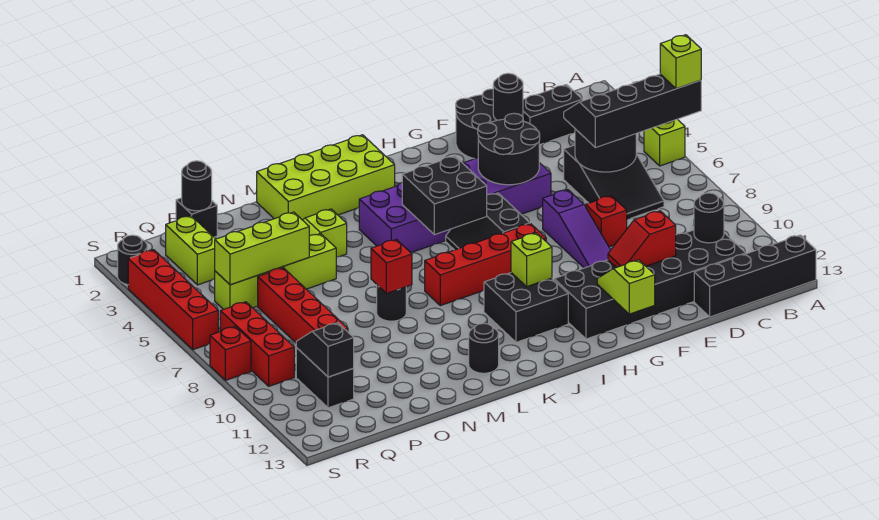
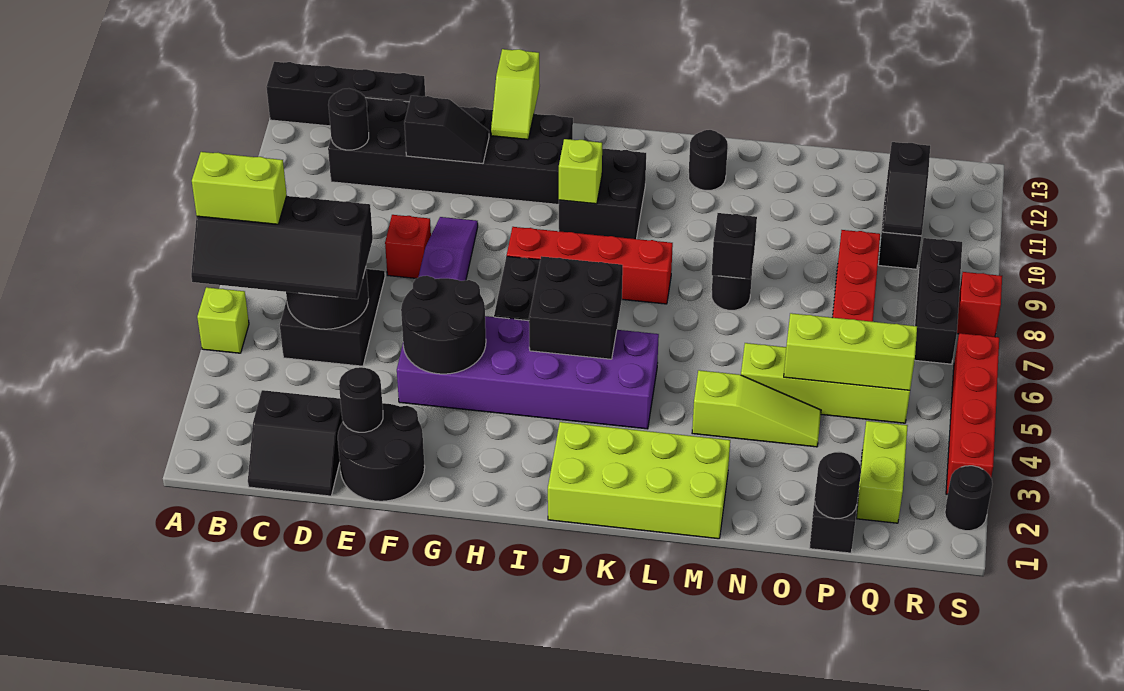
lime 1x1 brick [660,35,701,89] -> lime 1x2 brick [192,152,287,224]
red 1x2 slope [608,211,676,268] -> black 1x2 slope [404,96,489,164]
red 1x1 brick [371,240,412,293] -> black 1x1 brick [712,213,757,279]
red 1x3 brick [220,302,294,386] -> black 1x3 brick [915,238,962,364]

